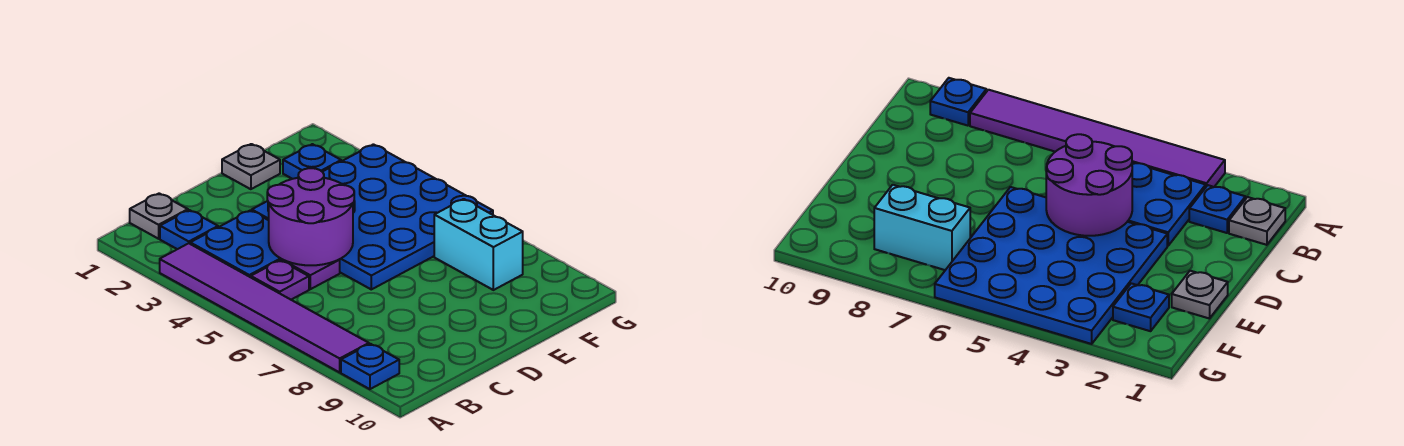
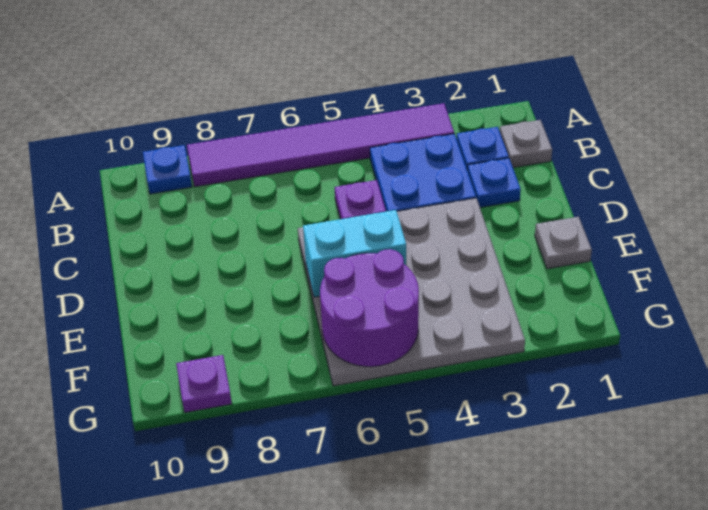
purple 1x1 plate [251,260,309,300] -> purple 1x1 plate moved to [176,355,232,413]
purple 2x2 round brick [267,168,354,265] -> purple 2x2 round brick moved to [320,249,419,367]
blue 4x4 plate [252,144,493,289] -> grey 4x4 plate [298,198,525,386]
blue 1x1 plate [283,144,341,179] -> blue 1x1 plate moved to [467,158,521,207]
cyan 1x2 brick [434,199,523,290] -> cyan 1x2 brick moved to [303,210,406,297]

